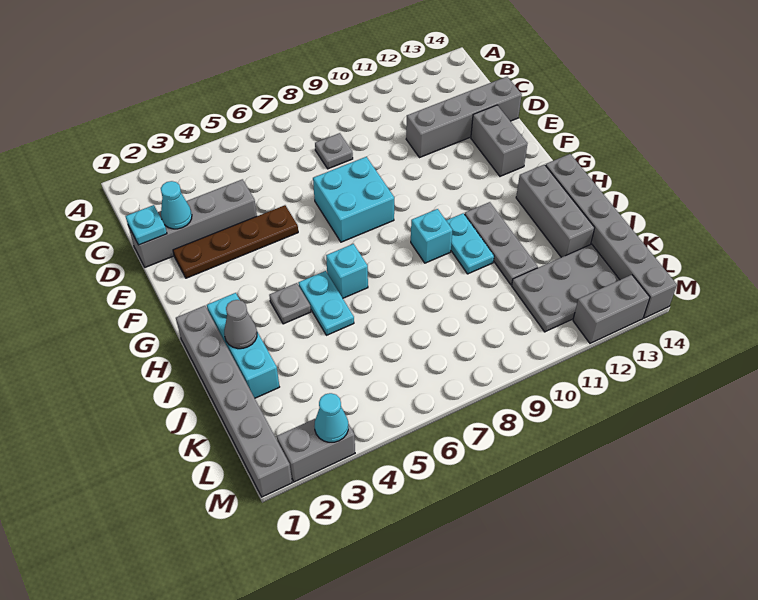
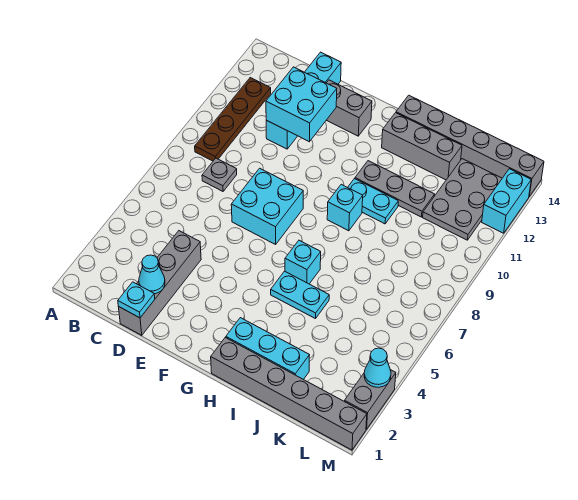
grey 1x4 brick [406,77,522,158] -> cyan 1x4 brick [266,52,341,149]
none -> cyan 2x2 brick [266,67,337,142]
brown 1x4 plate [173,205,298,278] -> brown 1x4 plate moved to [195,78,271,161]
grey 1x1 plate [269,283,311,324] -> none
grey 1x1 cone [224,300,257,349] -> none
grey 1x2 brick [573,275,650,343] -> cyan 1x2 brick [482,169,531,233]

